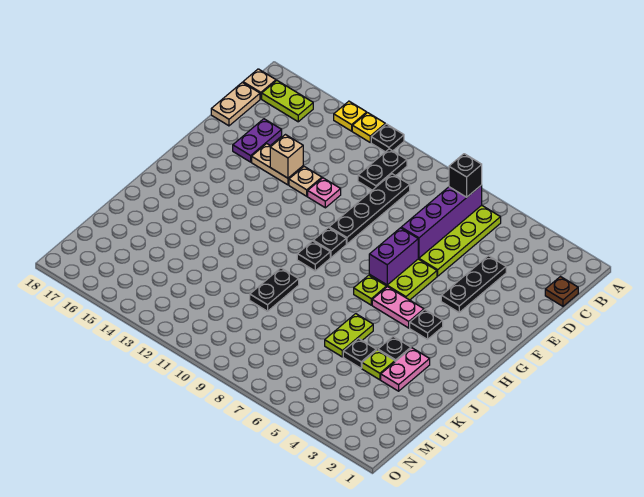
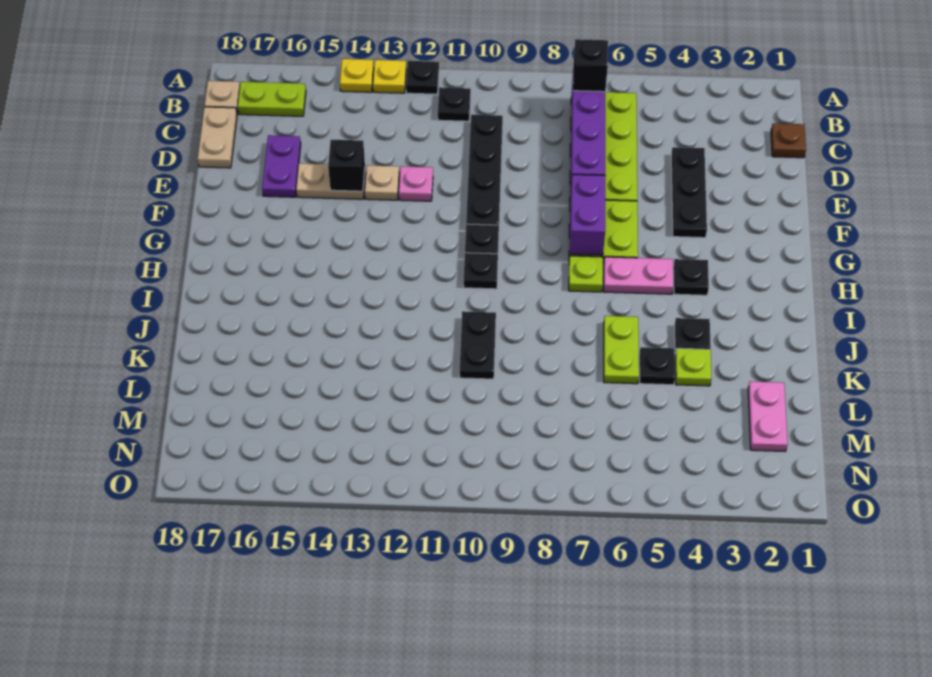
black 1x2 plate [358,149,407,190] -> black 1x1 plate [438,87,471,121]
tan 1x1 brick [270,135,303,178] -> black 1x1 brick [328,140,365,191]
pink 1x2 plate [381,348,430,391] -> pink 1x2 plate moved to [748,381,788,451]

